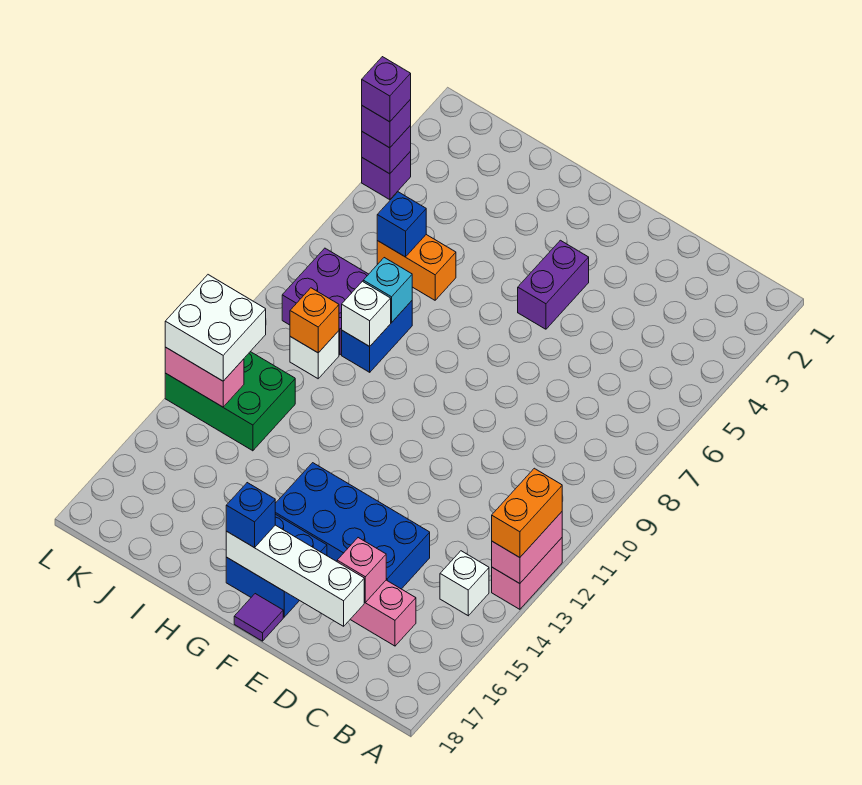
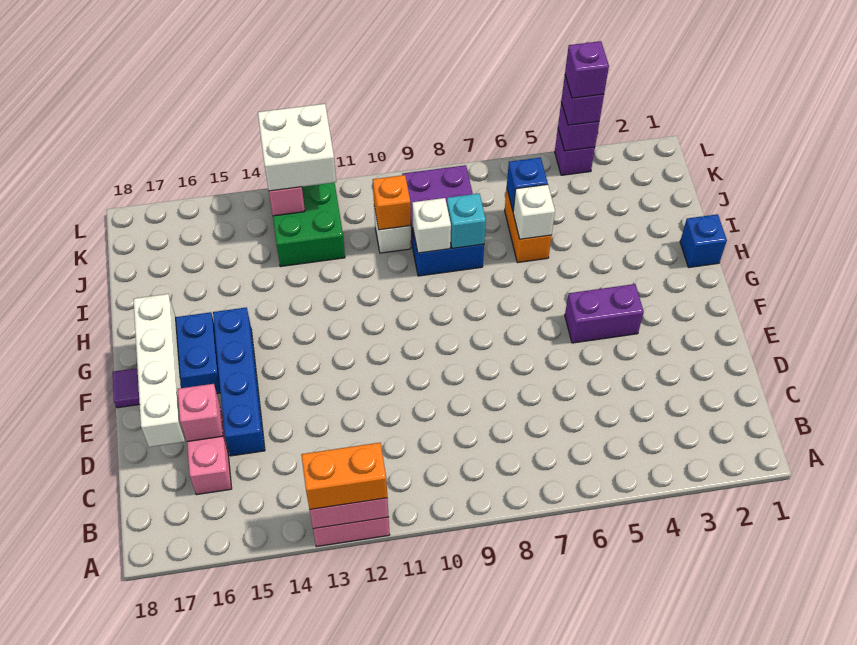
white 1x1 brick [440,551,489,616] -> white 1x1 brick moved to [513,184,555,239]
blue 2x4 brick [275,463,430,589] -> blue 1x4 brick [213,307,265,456]
blue 1x1 brick [226,483,275,548] -> blue 1x1 brick moved to [680,214,727,267]

